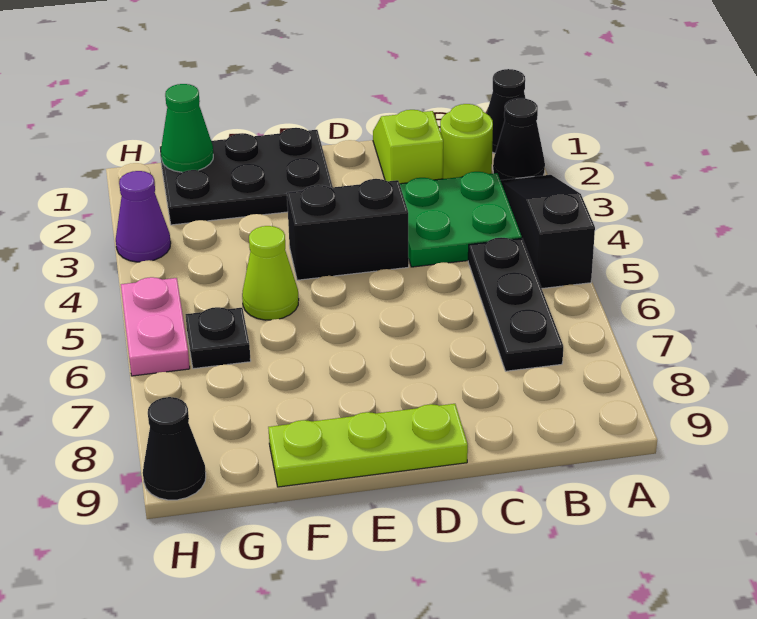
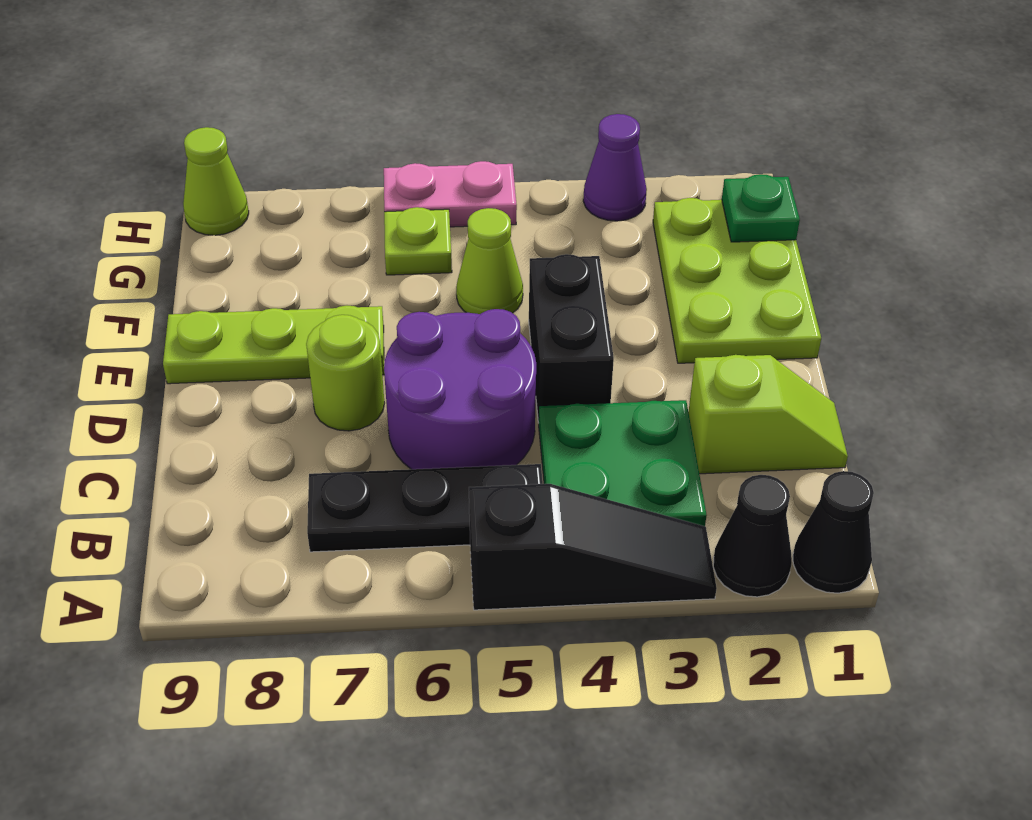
lime 1x1 round brick [440,104,493,179] -> lime 1x1 round brick moved to [306,315,384,431]
none -> purple 2x2 round brick [384,309,536,469]
lime 1x3 plate [268,404,468,487] -> lime 1x3 plate turned to [163,306,384,384]
black 2x3 plate [160,128,333,225] -> lime 2x3 plate [653,198,821,363]
green 1x1 cone [161,84,213,172] -> green 1x1 plate [722,174,800,242]
black 1x1 plate [185,307,251,369] -> lime 1x1 plate [384,207,452,275]
black 1x1 cone [143,397,206,500] -> lime 1x1 cone [183,127,249,235]

